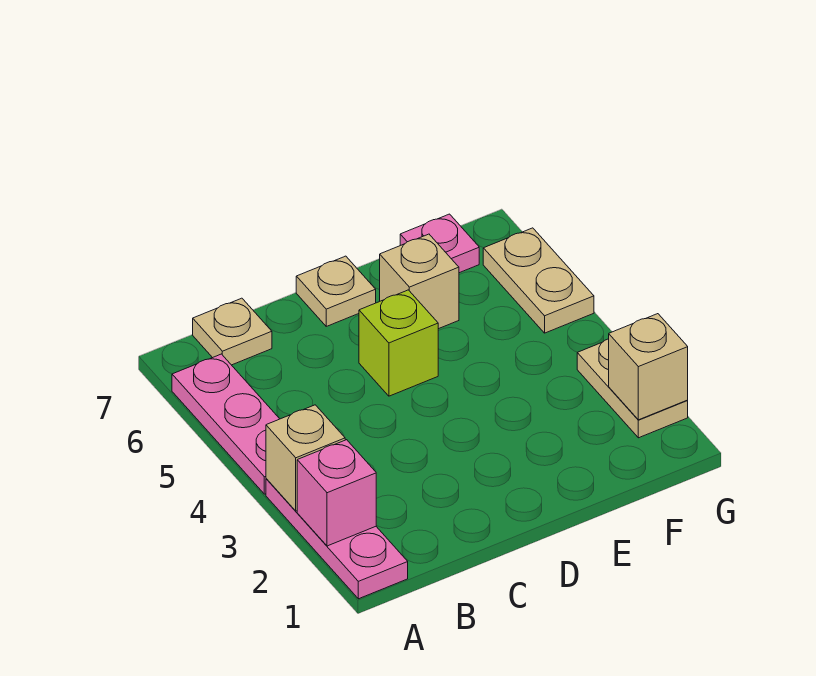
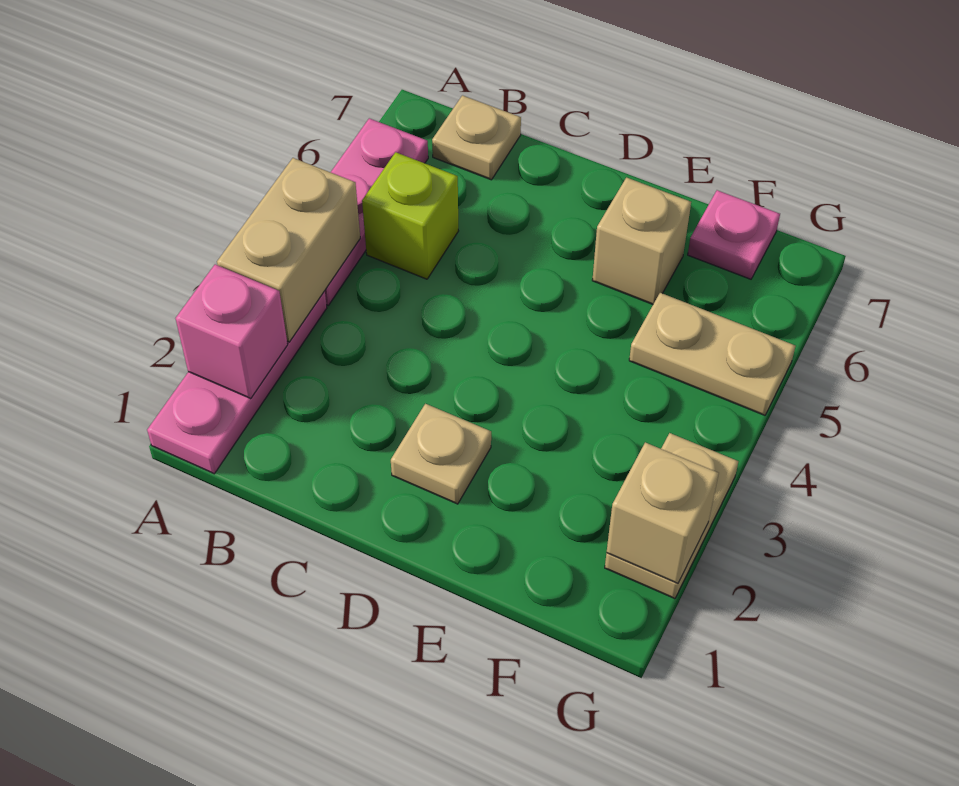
tan 1x1 brick [266,405,345,511] -> tan 1x2 brick [217,158,360,342]
lime 1x1 brick [359,290,438,396] -> lime 1x1 brick moved to [362,152,458,279]
tan 1x1 plate [296,256,376,326] -> tan 1x1 plate moved to [391,404,491,504]
tan 1x2 plate [483,228,594,333] -> tan 1x2 plate turned to [629,293,795,415]

